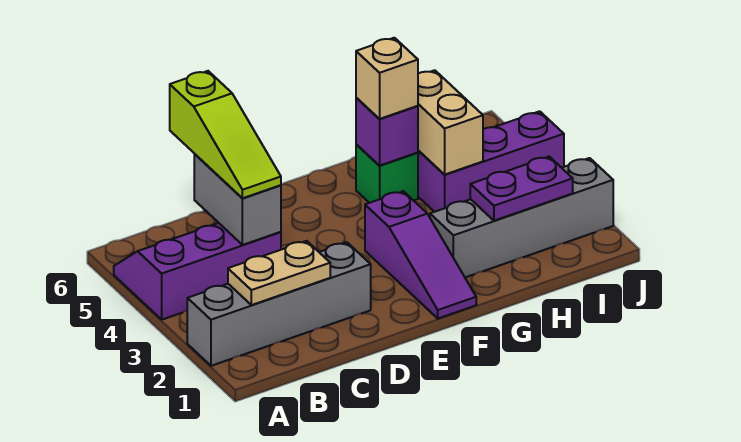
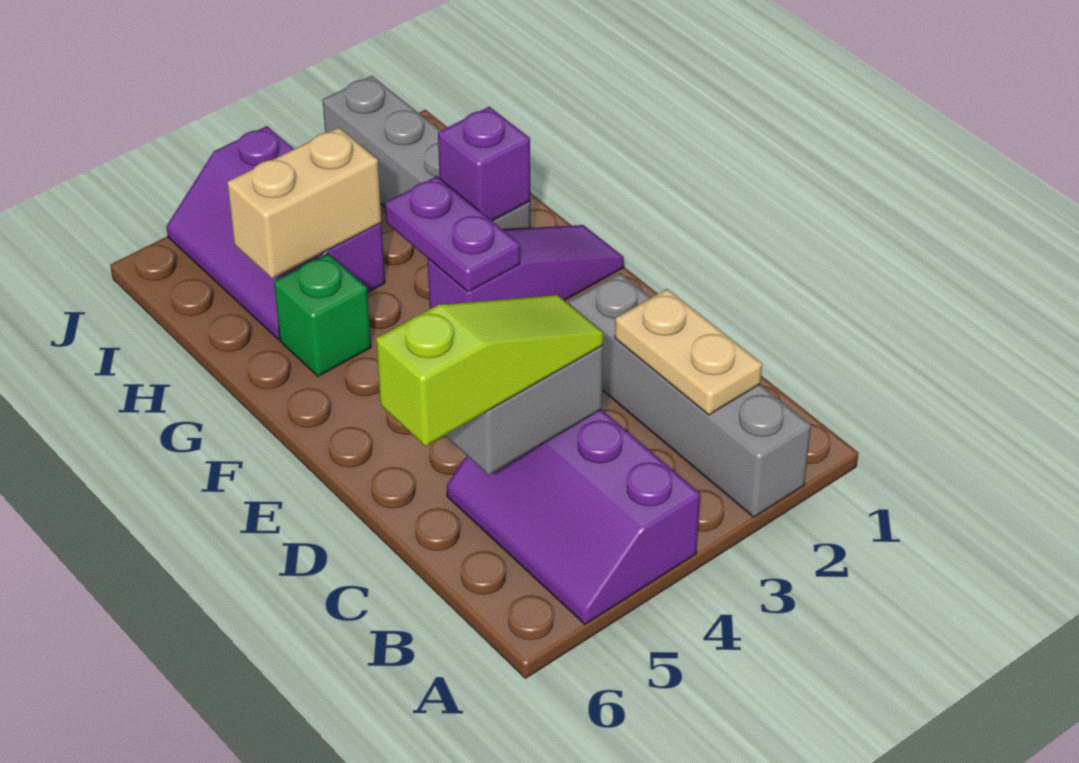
purple 1x1 brick [356,98,418,165] -> purple 1x1 brick moved to [438,107,530,221]
tan 1x1 brick [356,38,418,119] -> none
purple 1x2 plate [470,157,573,221] -> purple 1x2 plate moved to [385,176,520,292]

